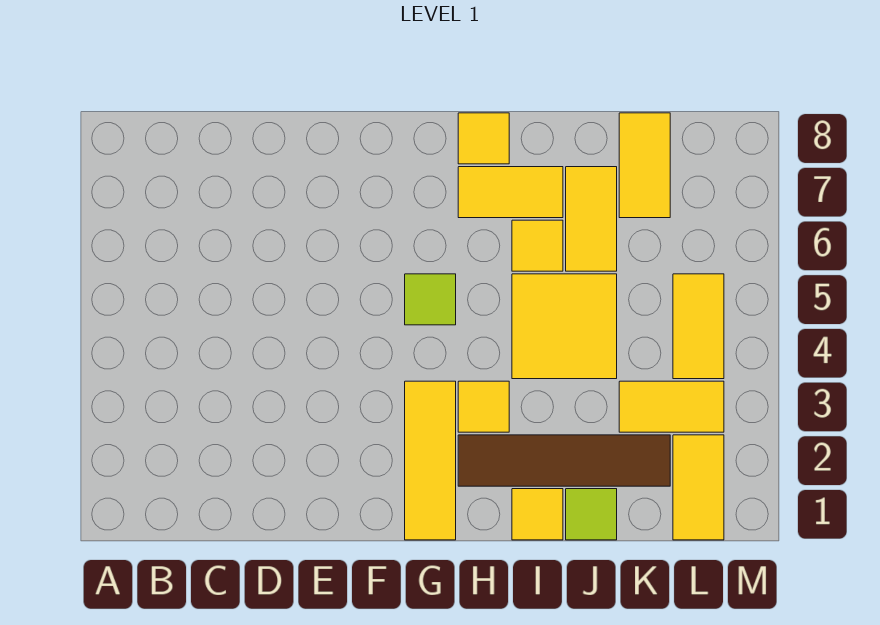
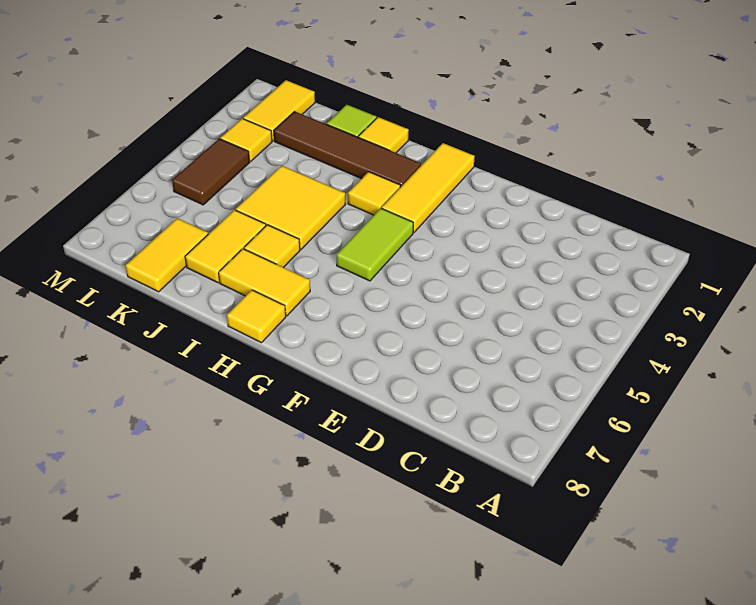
lime 1x1 tile [405,274,456,325] -> lime 1x2 tile [337,208,413,281]
yellow 1x2 tile [619,381,724,432] -> yellow 1x1 tile [220,119,272,162]
yellow 1x2 tile [673,274,724,379] -> brown 1x2 tile [172,139,250,205]

